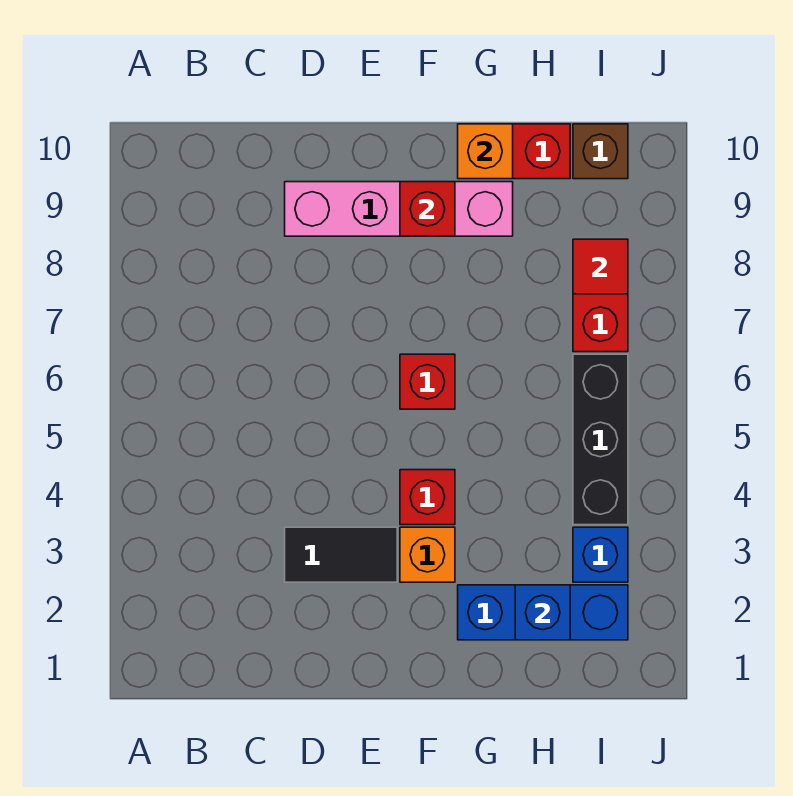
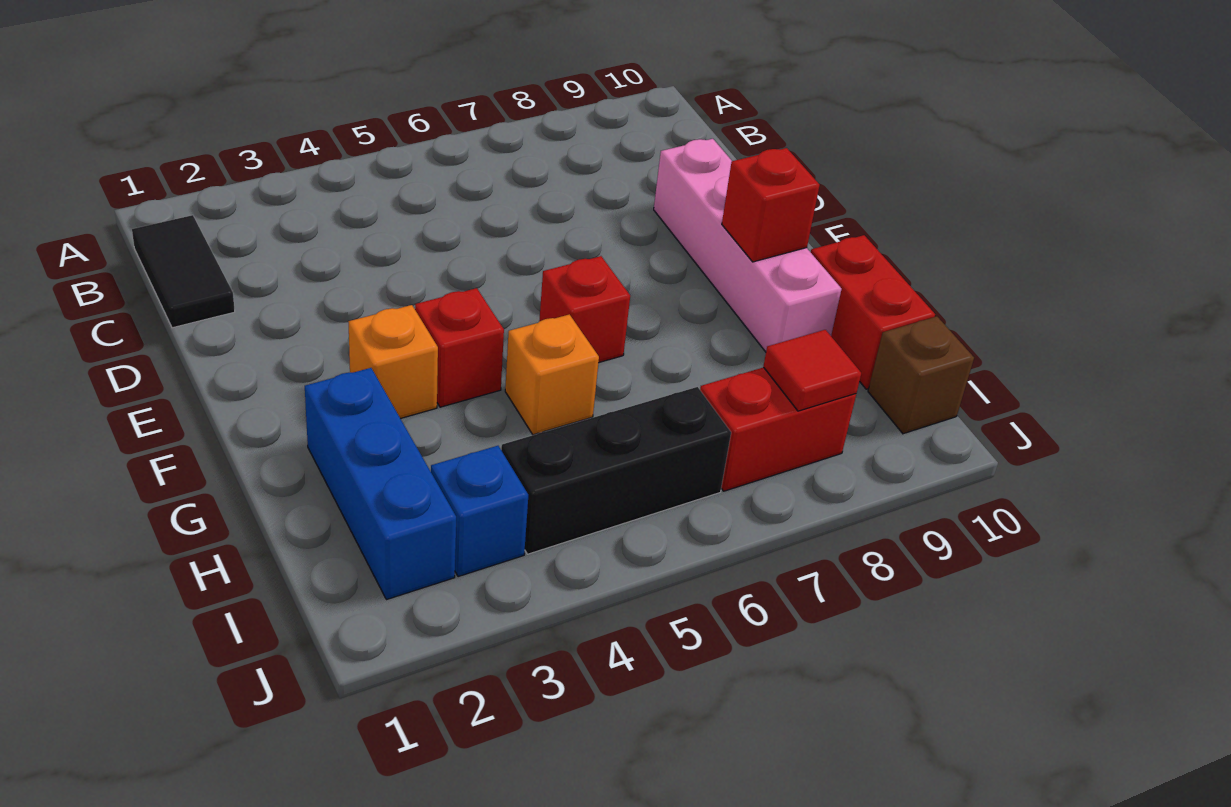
black 1x2 tile [285,527,397,582] -> black 1x2 tile moved to [132,215,235,328]
orange 1x1 brick [458,124,513,179] -> orange 1x1 brick moved to [505,314,599,435]
blue 1x1 brick [515,585,570,640] -> none

